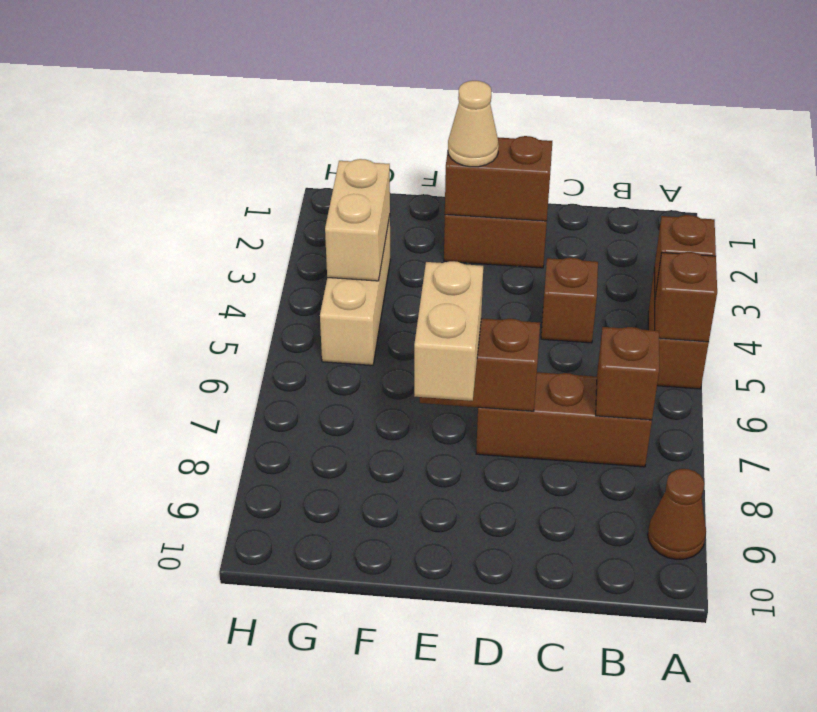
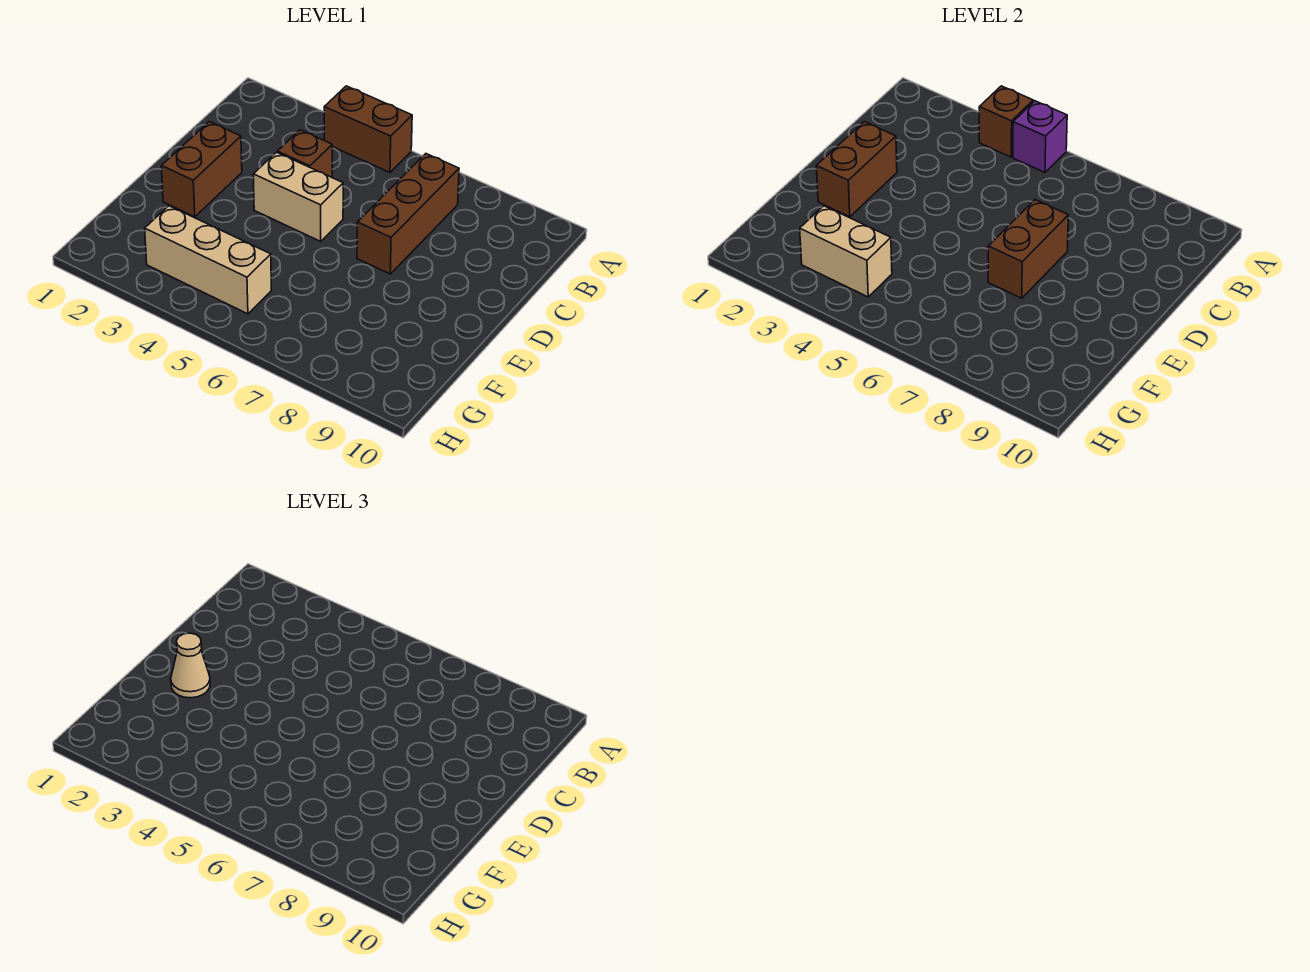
brown 1x1 brick [655,252,717,342] -> purple 1x1 brick [1013,101,1067,172]
brown 1x1 cone [648,469,706,559] -> none
brown 1x1 brick [596,327,659,420] -> none
tan 1x2 brick [414,261,483,401] -> tan 1x2 brick moved to [253,152,343,241]

